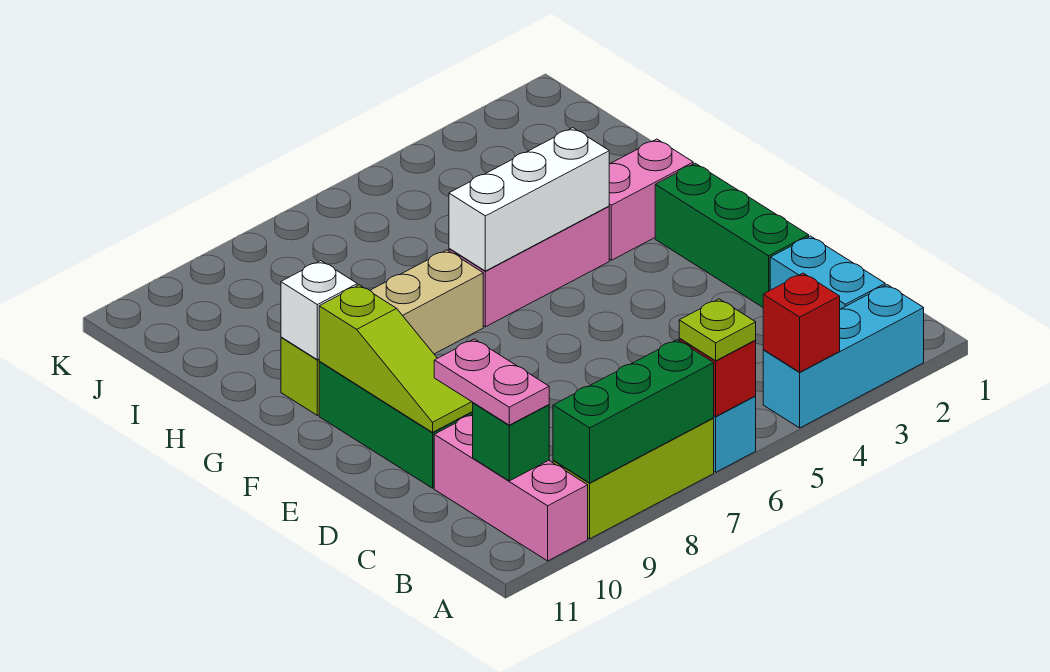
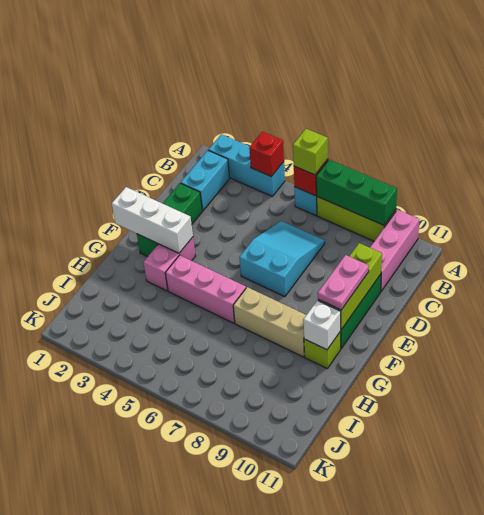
lime 1x1 plate [679,299,756,361] -> lime 1x1 brick [293,129,328,175]
green 1x1 brick [473,403,549,481] -> none
pink 1x2 plate [434,339,549,425] -> pink 1x2 plate moved to [318,255,369,310]
none -> cyan 2x3 slope [239,221,325,297]
lime 1x3 slope [319,285,473,432] -> lime 1x3 brick [318,243,382,329]
pink 1x2 brick [609,139,693,260] -> pink 1x2 brick turned to [143,237,196,291]
white 1x3 brick [449,128,609,271] -> white 1x3 brick moved to [112,187,193,253]

